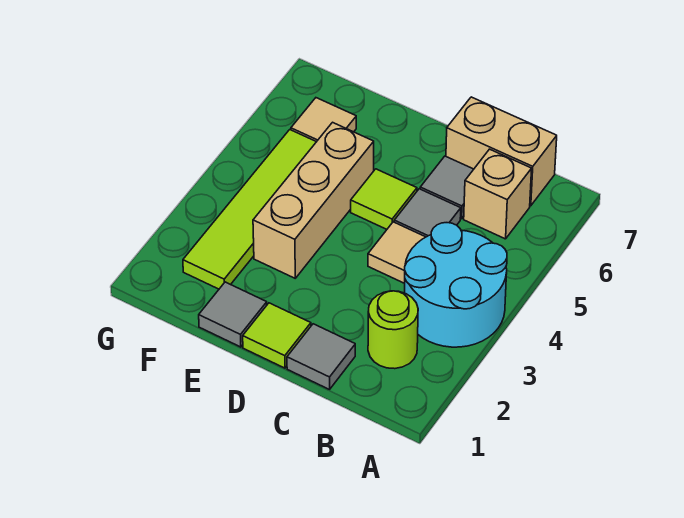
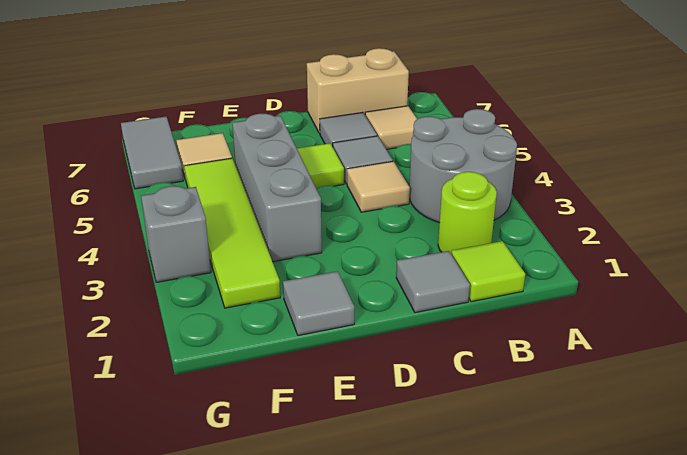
cyan 2x2 round brick [405,223,507,347] -> grey 2x2 round brick [409,109,517,223]
tan 1x1 brick [464,149,532,239] -> tan 1x1 tile [365,106,417,149]
lime 1x1 tile [243,303,311,368] -> lime 1x1 tile moved to [451,241,525,302]
tan 1x3 brick [253,122,374,278] -> grey 1x3 brick [232,114,322,262]
none -> grey 1x1 brick [141,186,211,282]
none -> grey 1x2 tile [121,117,183,189]

